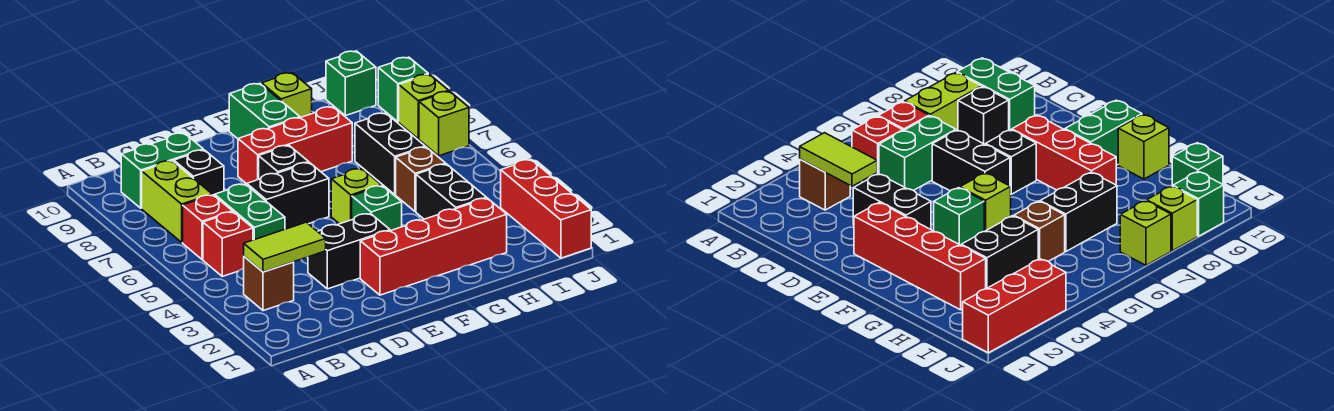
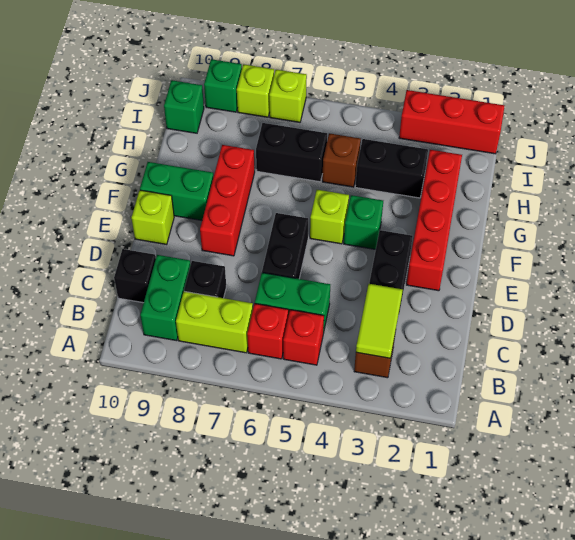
black 1x1 brick [259,145,309,179] -> black 1x1 brick moved to [114,249,156,303]
lime 1x1 brick [262,73,312,118] -> lime 1x1 brick moved to [131,190,174,244]

